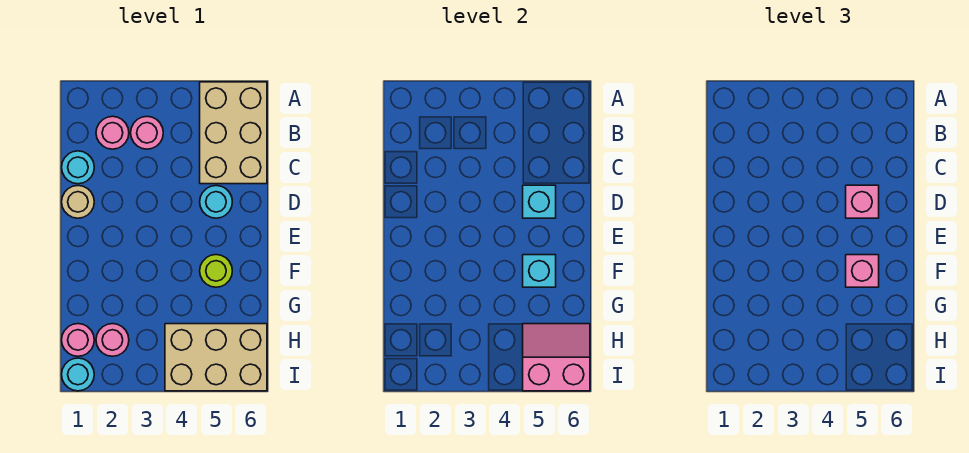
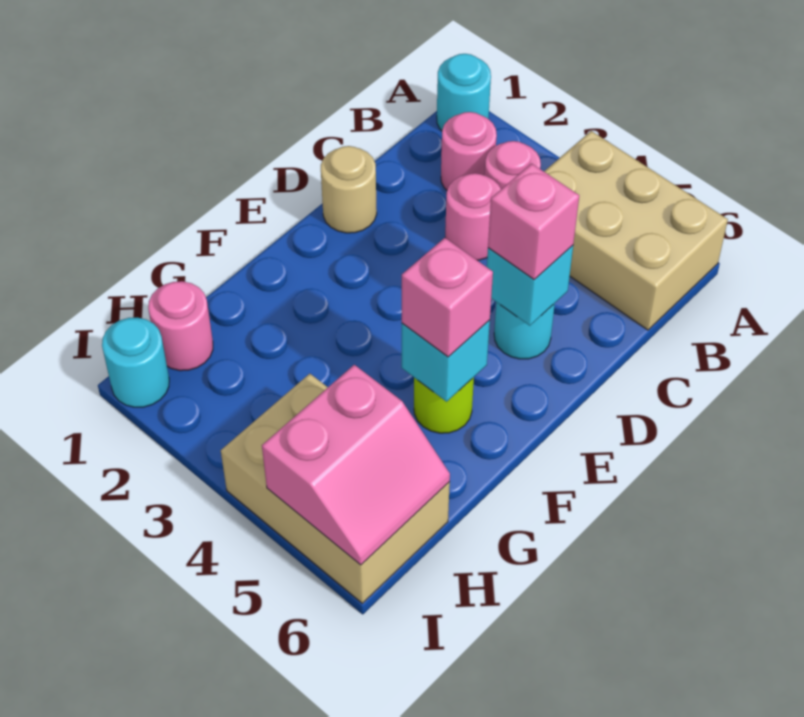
tan 2x3 brick [200,82,267,184] -> tan 2x3 brick turned to [544,131,728,330]
cyan 1x1 round brick [62,151,94,184] -> cyan 1x1 round brick moved to [437,54,491,131]
pink 1x1 round brick [96,324,129,356] -> pink 1x1 round brick moved to [445,173,501,260]
pink 2x2 slope [523,324,590,391] -> pink 2x2 slope turned to [262,365,450,565]

